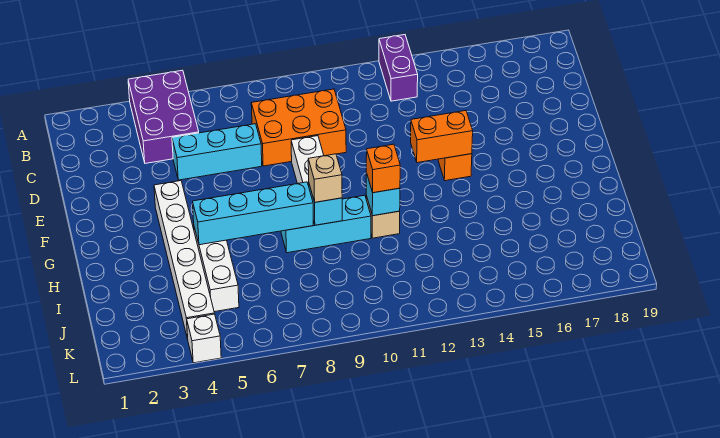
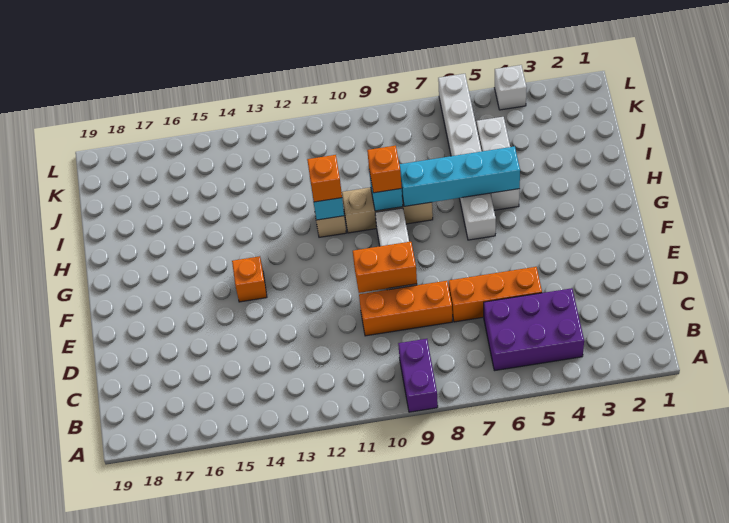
purple 2x3 brick [128,70,199,163] -> purple 2x3 brick turned to [484,288,584,371]
purple 1x2 brick [379,35,418,101] -> purple 1x2 brick moved to [398,339,438,412]
orange 2x3 brick [251,89,346,166] -> orange 1x3 brick [359,281,452,336]
cyan 1x3 brick [172,124,262,180] -> orange 1x3 brick [449,267,542,322]
white 1x6 brick [154,181,215,339] -> white 1x6 brick moved to [438,74,496,240]
orange 1x2 brick [411,111,473,163] -> orange 1x2 brick moved to [353,242,417,293]
cyan 1x3 brick [281,195,371,253] -> tan 1x3 brick [342,187,433,233]
tan 1x1 brick [308,154,342,202] -> orange 1x1 brick [367,146,402,193]

